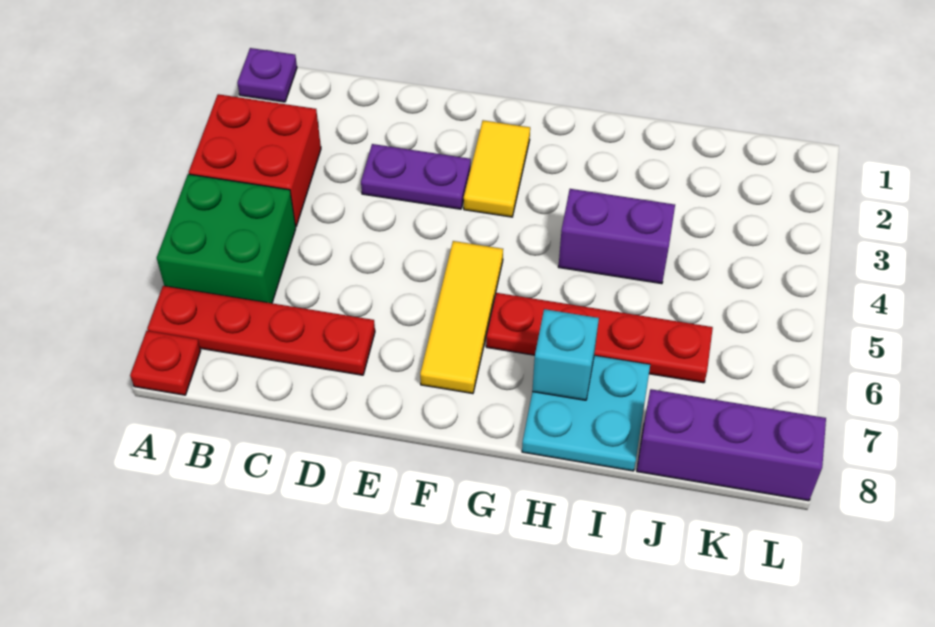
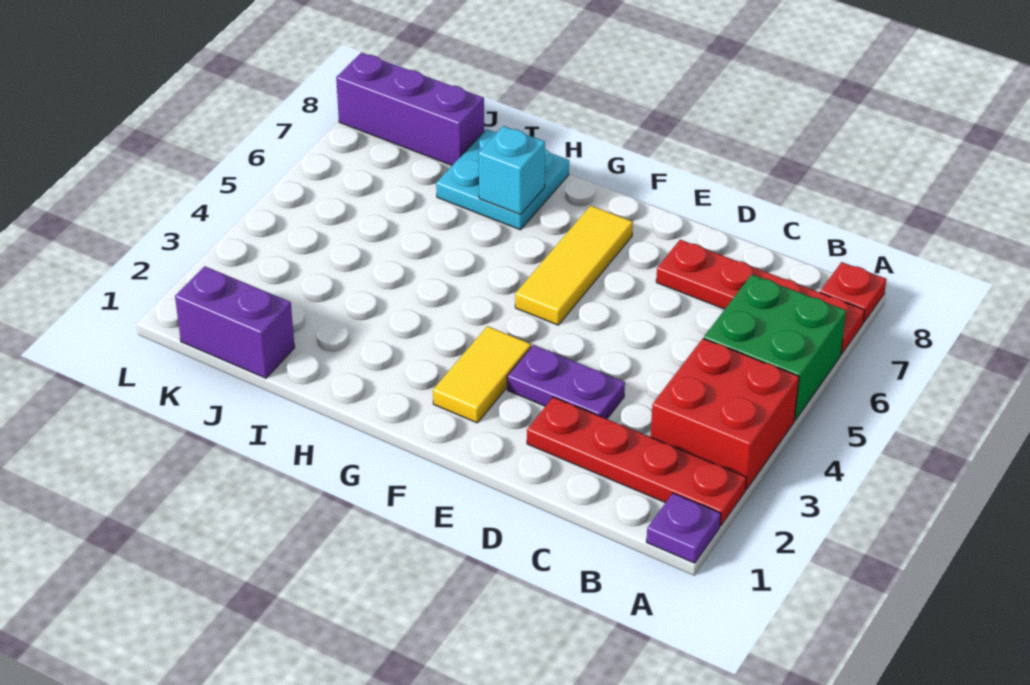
red 1x4 plate [486,293,713,383] -> red 1x4 plate moved to [527,397,746,526]
purple 1x2 brick [558,189,675,284] -> purple 1x2 brick moved to [175,266,295,378]

